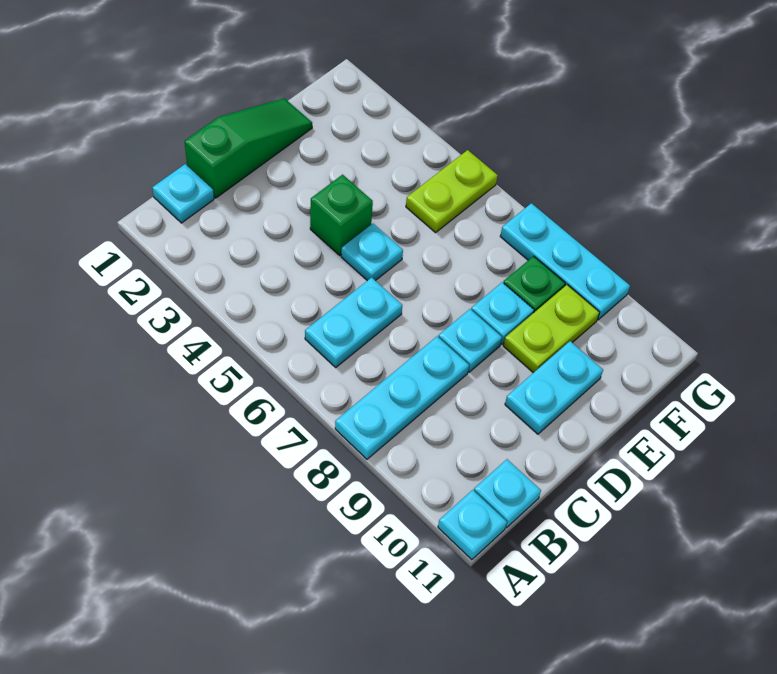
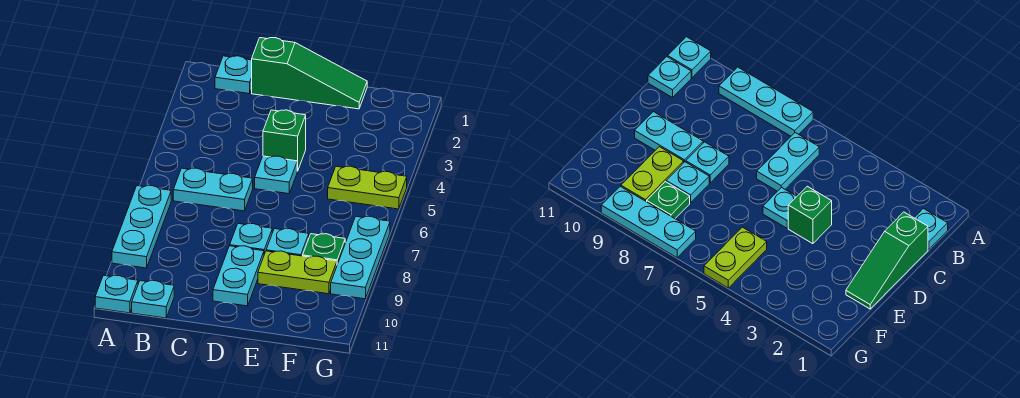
cyan 1x3 plate [335,336,469,459] -> cyan 1x3 plate turned to [112,186,171,268]
cyan 1x2 plate [505,341,603,434] -> cyan 1x2 plate turned to [213,246,264,306]

